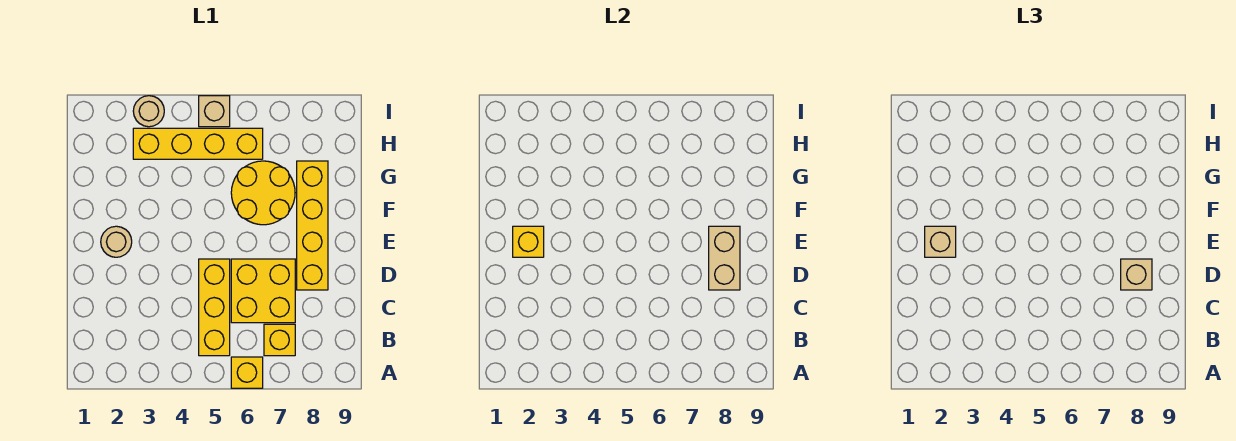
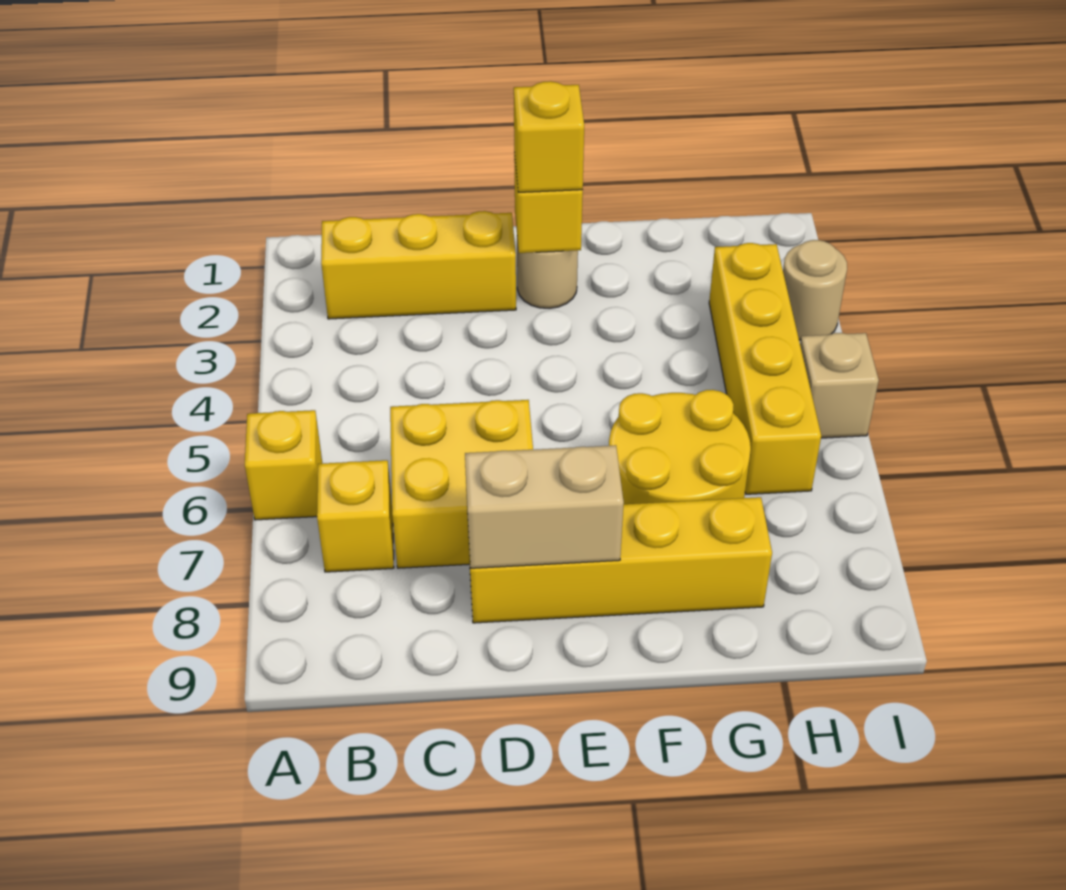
yellow 1x3 brick [199,259,230,356] -> yellow 1x3 brick moved to [321,211,516,319]
tan 1x1 brick [1121,259,1152,290] -> none
tan 1x1 brick [925,226,956,257] -> yellow 1x1 brick [514,81,584,192]

